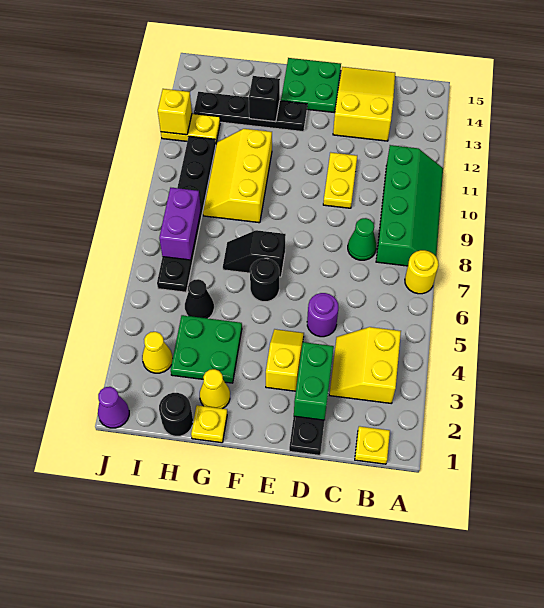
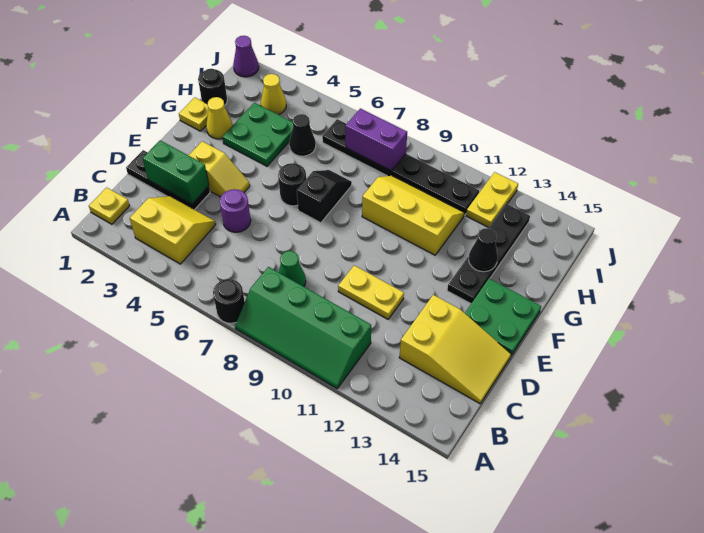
yellow 1x1 round brick [405,250,439,294] -> black 1x1 round brick [213,279,245,323]
black 1x1 brick [249,76,280,122] -> black 1x1 cone [469,228,498,272]
yellow 1x1 brick [158,89,192,135] -> none

